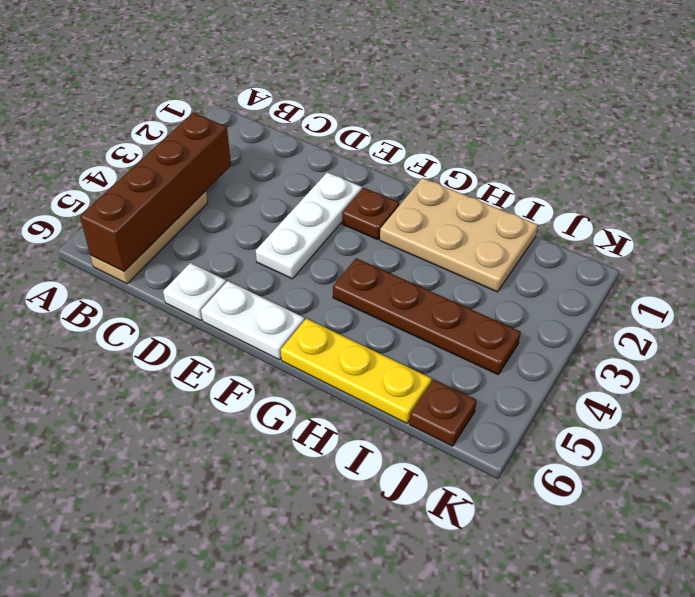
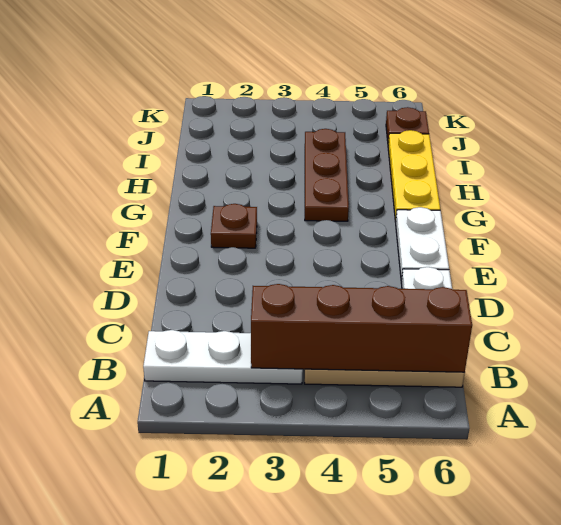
white 1x3 plate [256,172,362,279] -> white 1x3 plate moved to [143,330,303,384]
tan 2x3 plate [380,178,538,292] -> none
brown 1x4 plate [333,258,521,374] -> brown 1x3 plate [305,129,349,221]

